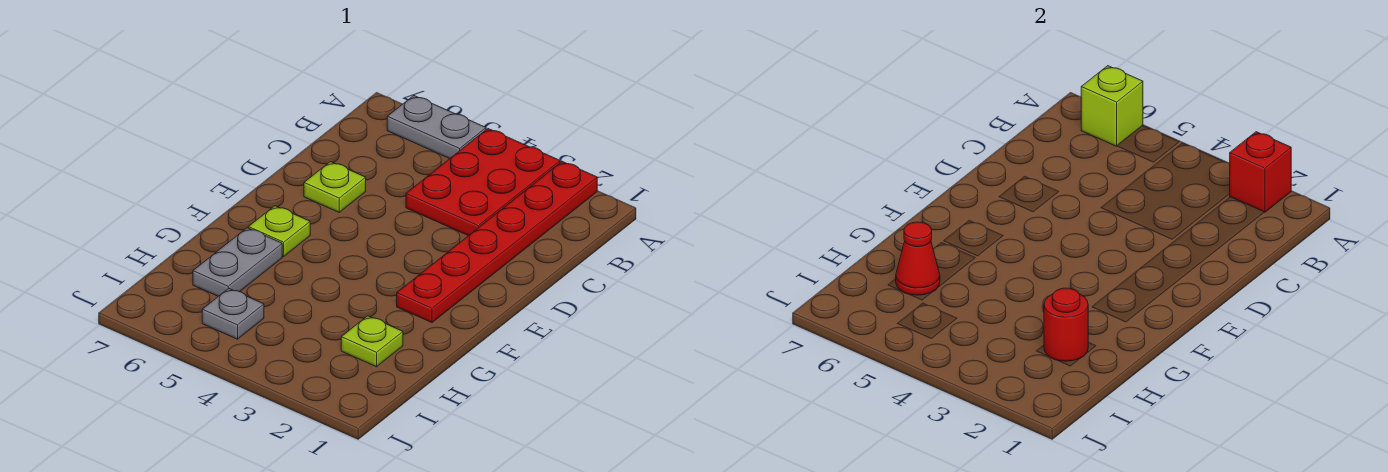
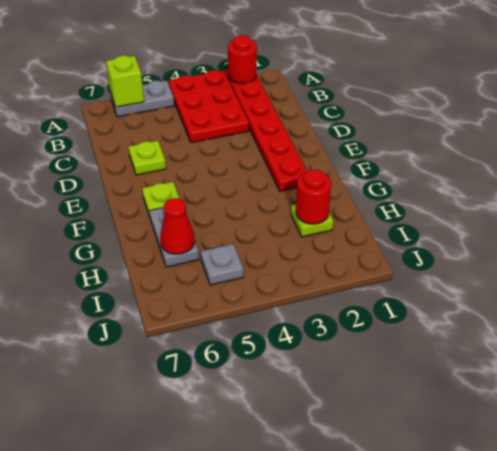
red 1x1 brick [1230,132,1291,212] -> red 1x1 round brick [228,35,257,84]

